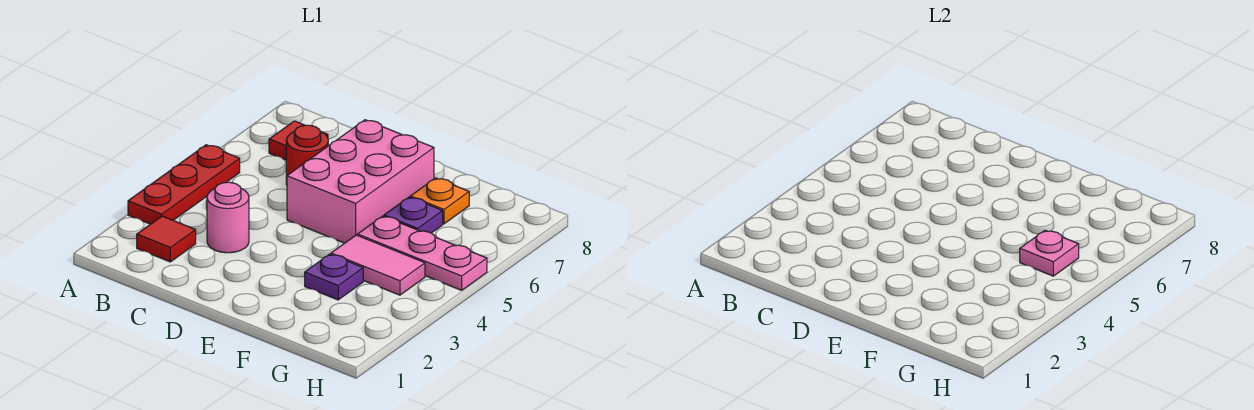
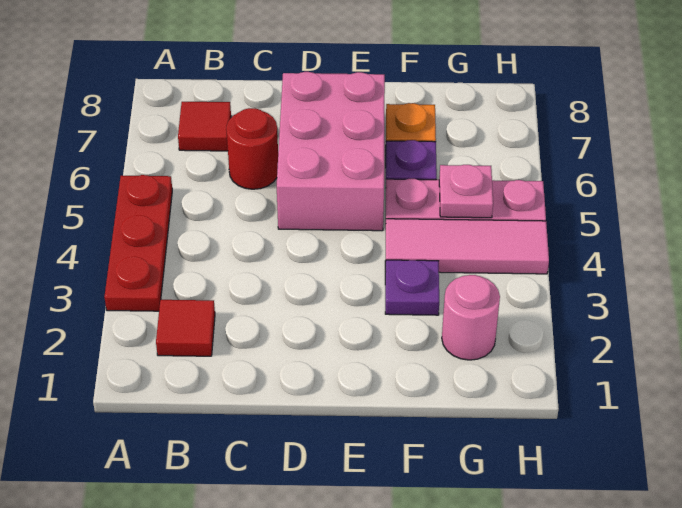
pink 1x1 round brick [207,182,249,253] -> pink 1x1 round brick moved to [442,275,500,360]
pink 1x2 tile [331,235,425,295] -> pink 1x3 tile [385,219,549,274]

